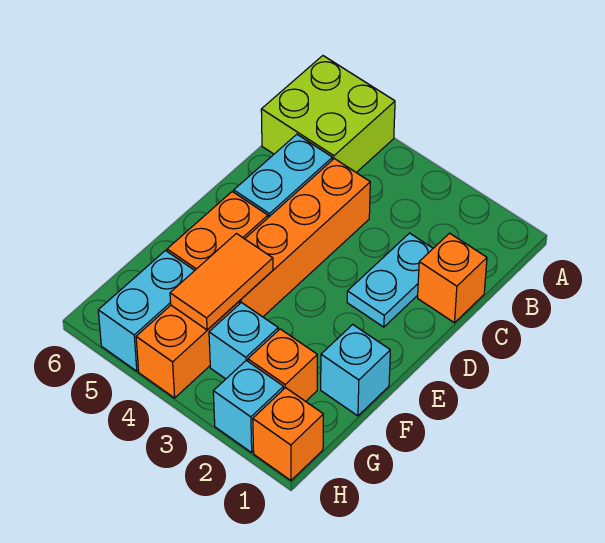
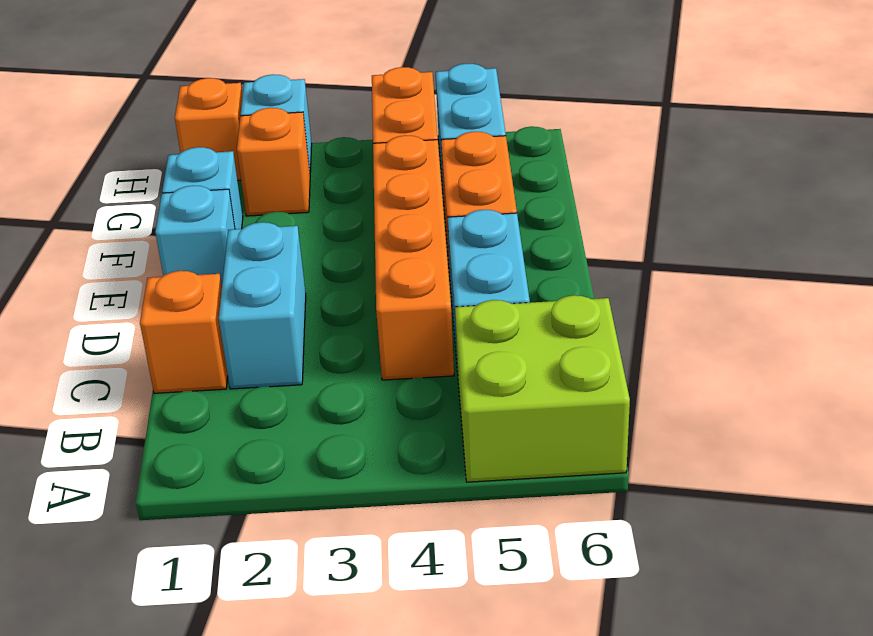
cyan 1x2 plate [347,233,433,327] -> cyan 1x2 brick [219,222,306,389]
orange 1x2 tile [170,234,273,330] -> none
cyan 1x1 brick [209,302,278,379] -> cyan 1x1 brick moved to [155,186,235,285]

